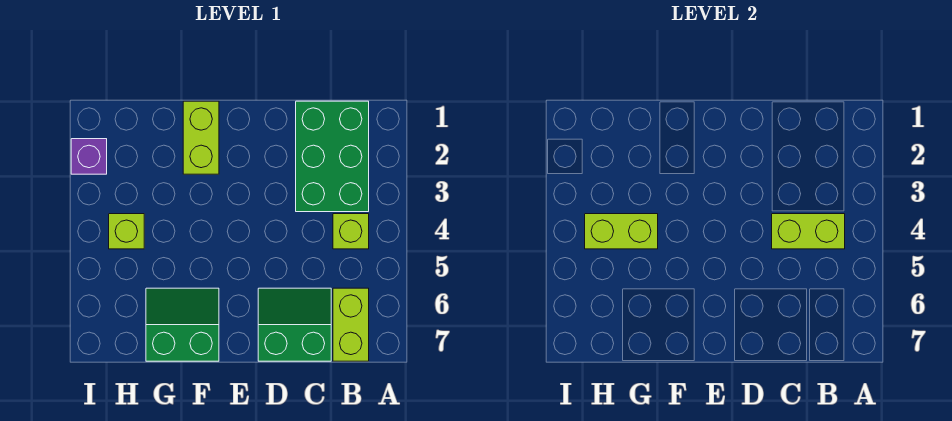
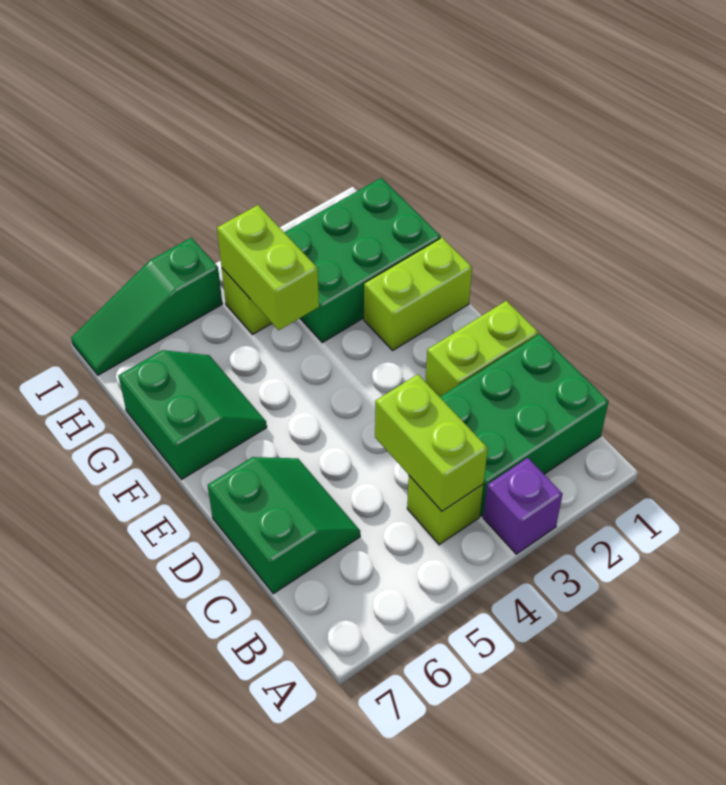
lime 1x2 brick [333,288,369,361] -> lime 1x2 brick moved to [425,301,538,397]
none -> green 2x3 brick [284,178,441,342]
purple 1x1 brick [71,139,107,174] -> purple 1x1 brick moved to [483,458,562,554]
none -> green 1x3 slope [71,238,222,375]

